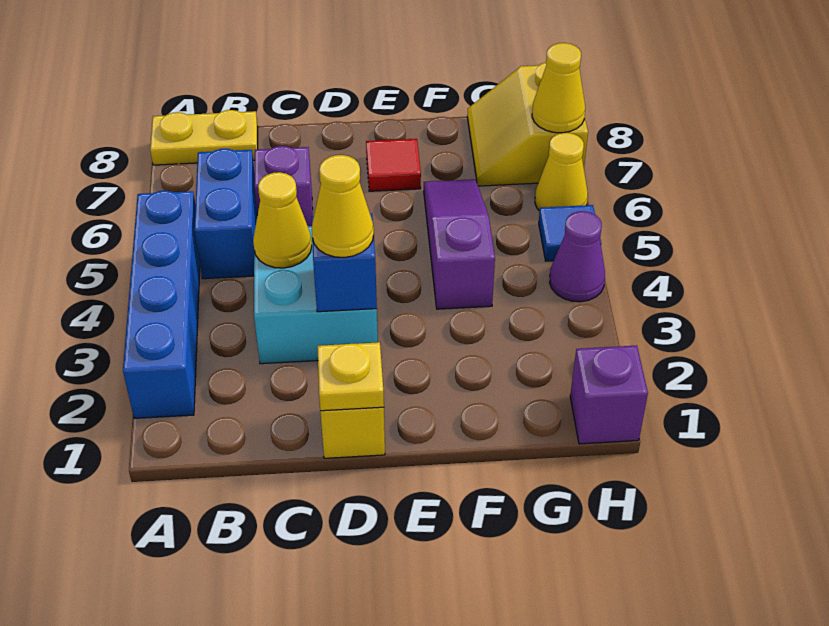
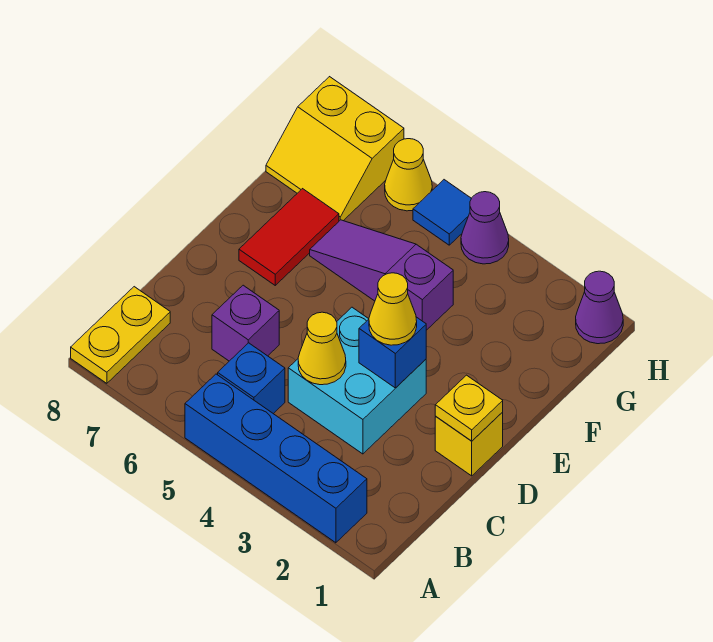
blue 1x2 brick [194,149,257,279] -> blue 1x1 brick [218,343,285,414]
red 1x1 tile [366,139,421,191] -> red 1x2 tile [239,189,339,285]
purple 1x1 brick [570,345,648,444] -> purple 1x1 cone [576,271,623,344]
yellow 1x1 cone [532,43,585,133] -> none

